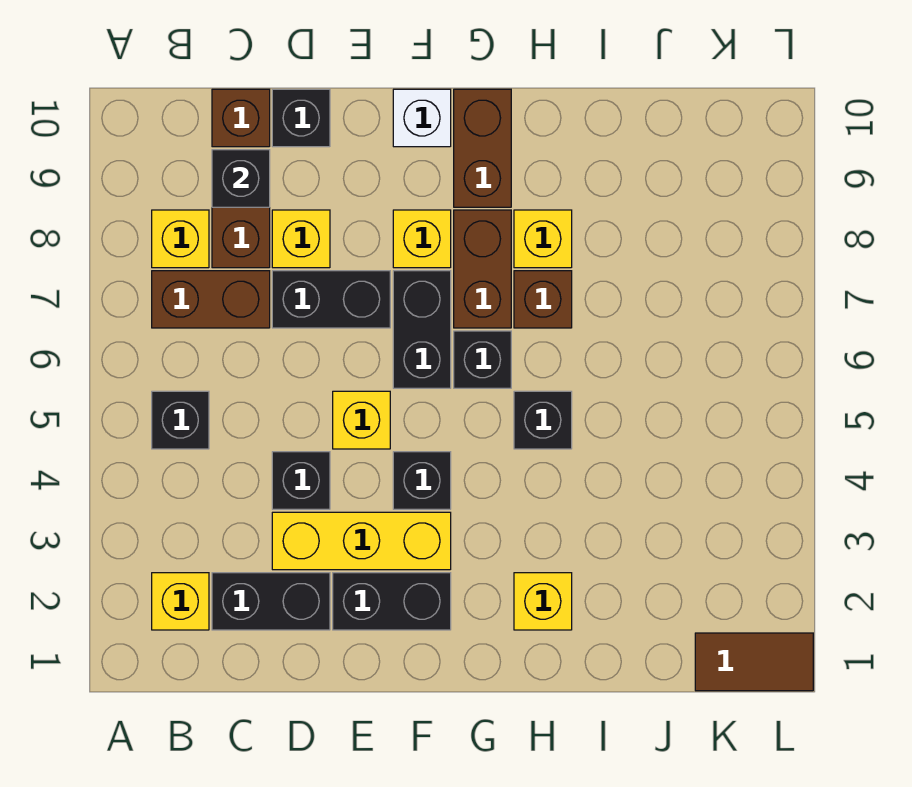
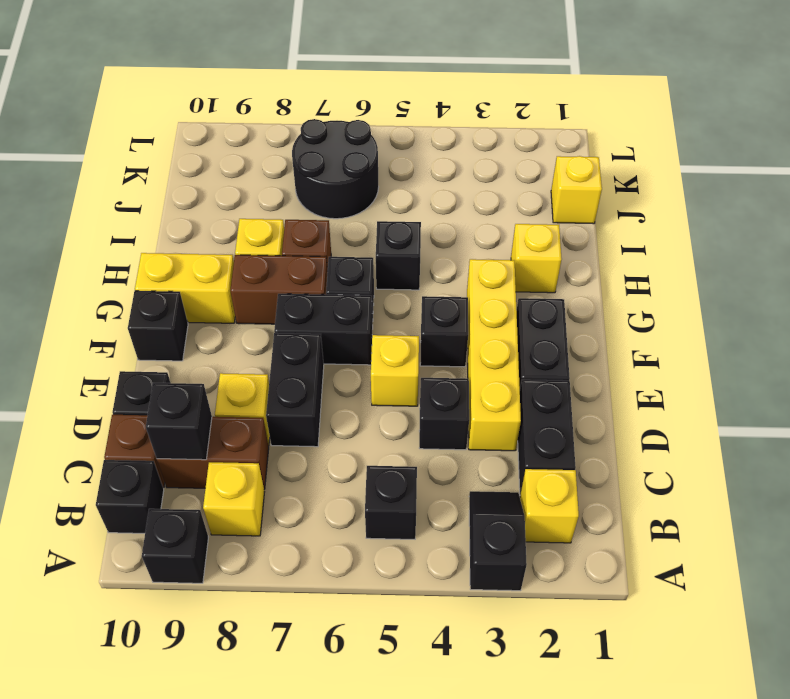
none -> black 1x2 slope [469,491,527,591]
none -> black 1x1 brick [142,509,208,583]
brown 1x2 brick [152,271,270,328] -> none
none -> black 1x1 brick [96,460,164,533]
yellow 1x3 brick [272,512,451,570] -> yellow 1x4 brick [467,259,521,451]
yellow 1x1 brick [393,210,451,268] -> yellow 1x1 brick moved to [551,156,602,224]
white 1x1 brick [393,89,451,147] -> black 1x1 brick [128,291,188,361]
brown 1x2 brick [454,89,511,207] -> yellow 1x2 brick [135,253,235,323]
none -> black 2x2 round brick [292,119,379,219]
brown 1x2 tile [695,633,813,691] -> none

